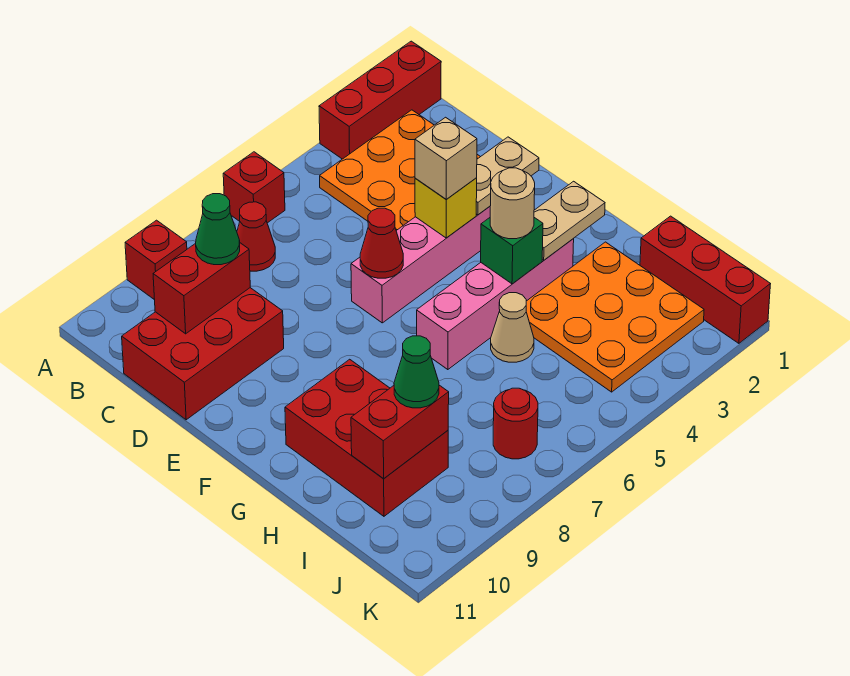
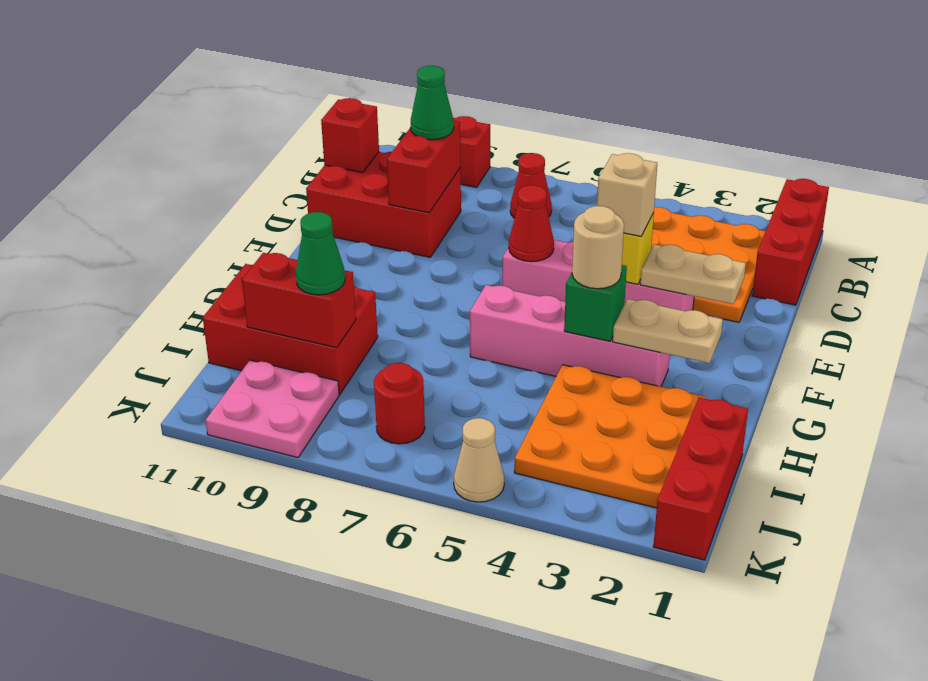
red 1x3 brick [319,41,441,159] -> red 1x3 brick turned to [752,179,829,305]
red 1x1 brick [223,152,285,223] -> red 1x1 brick moved to [321,98,379,173]
red 1x2 brick [153,243,250,334] -> red 1x2 brick turned to [387,121,461,213]
red 2x3 brick [285,359,448,516] -> red 2x3 brick turned to [203,264,378,394]
tan 1x1 cone [491,293,534,362] -> tan 1x1 cone moved to [454,418,504,502]
none -> pink 2x2 plate [206,360,339,458]

